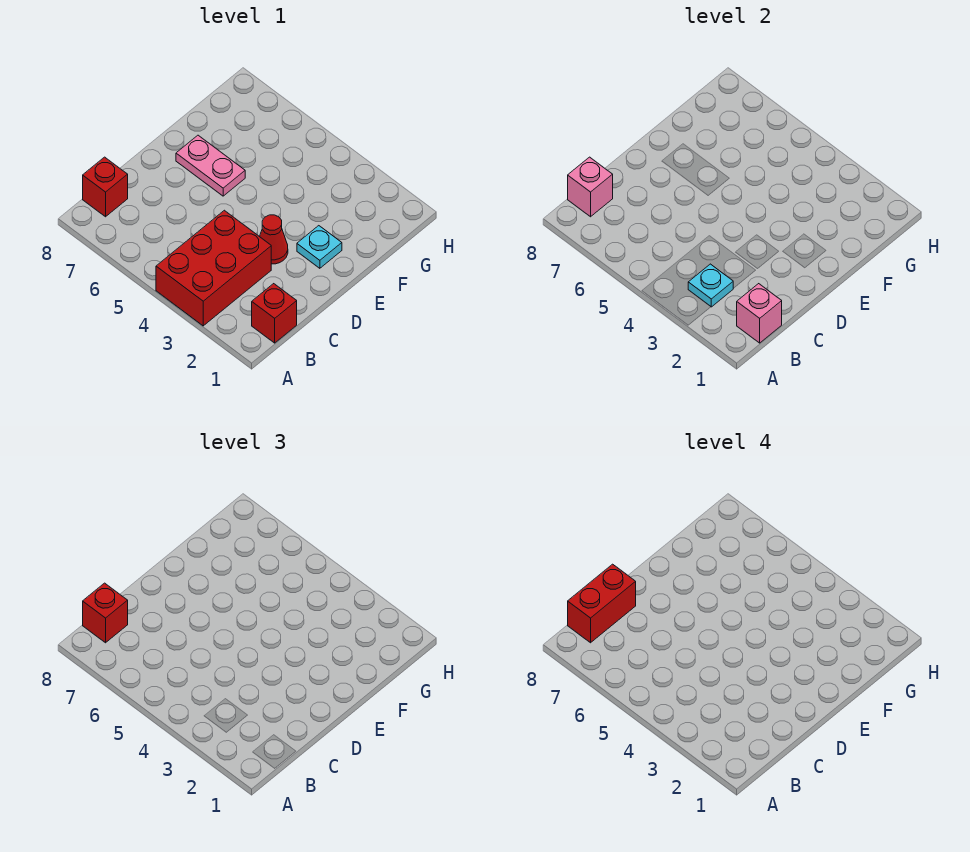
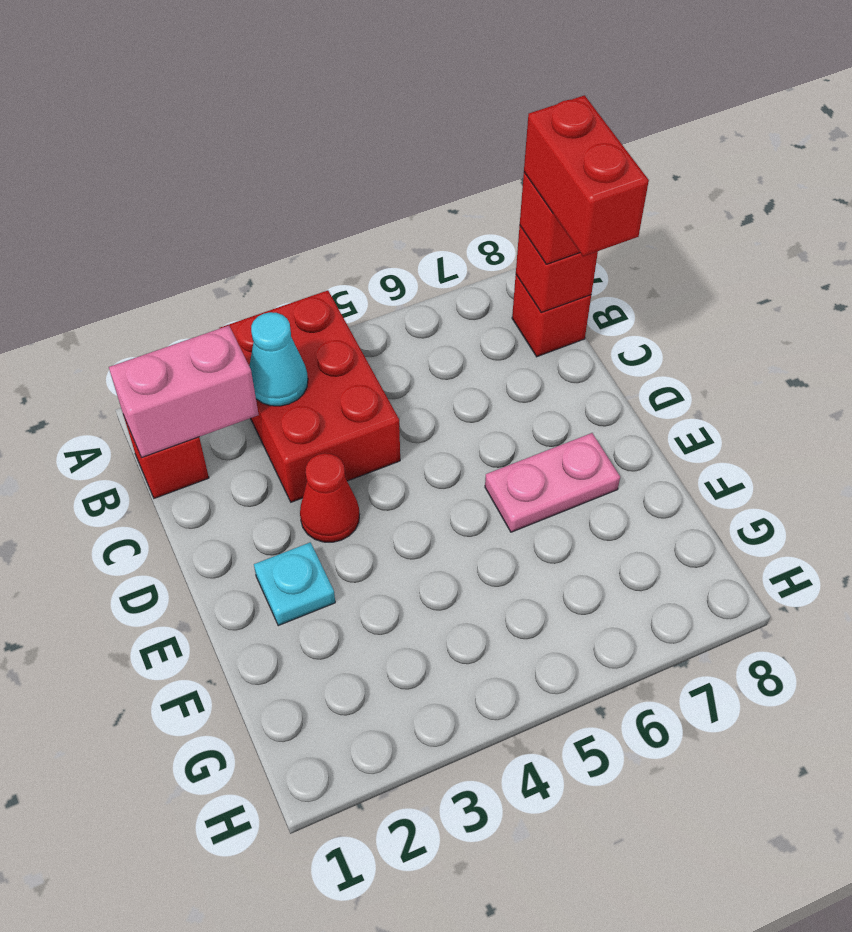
pink 1x1 brick [737,284,782,343] -> pink 1x2 brick [109,326,259,458]
cyan 1x1 plate [688,264,733,307] -> cyan 1x1 cone [249,312,308,406]
pink 1x1 brick [568,157,613,217] -> red 1x1 brick [516,226,598,312]

